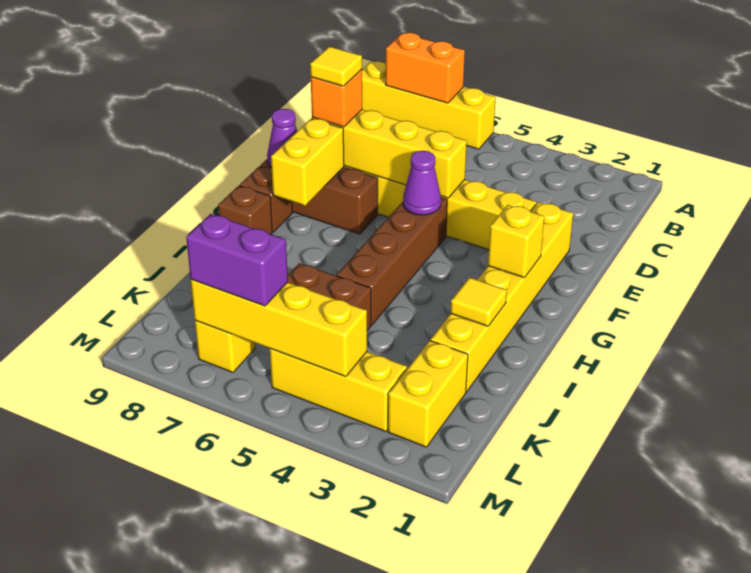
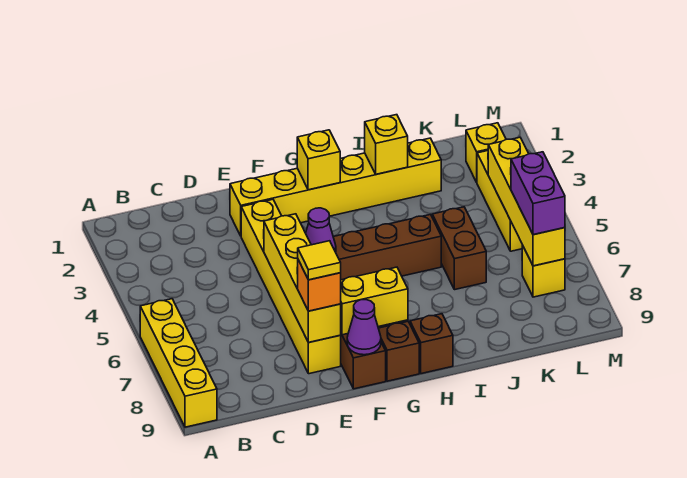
orange 1x2 brick [386,33,465,103] -> none
yellow 1x1 tile [451,277,507,326] -> yellow 1x1 brick [365,115,408,174]
yellow 1x2 brick [388,341,468,447] -> yellow 1x1 brick [466,123,506,182]

